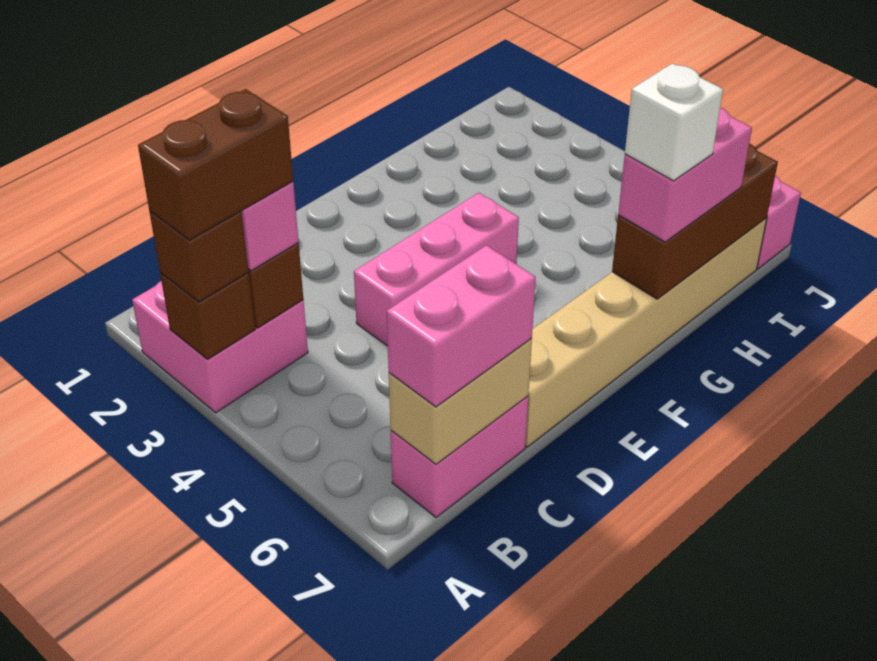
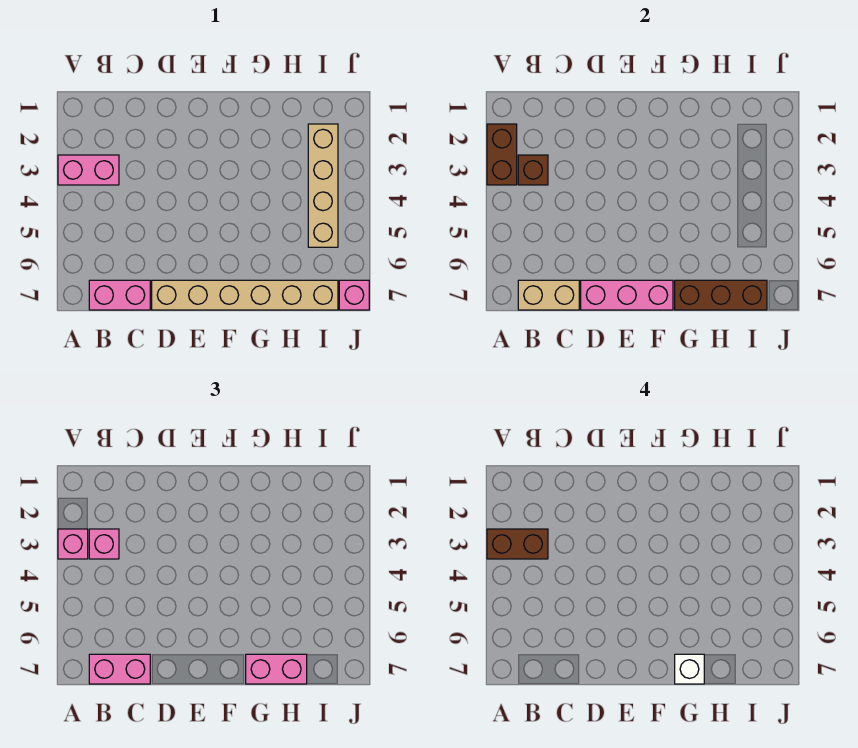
pink 2x2 brick [132,281,308,413] -> pink 1x2 brick [58,155,119,185]
brown 1x1 brick [160,273,255,359] -> brown 1x2 brick [487,124,517,185]
brown 1x1 brick [150,211,249,302] -> pink 1x1 brick [58,529,88,559]
pink 1x3 brick [354,193,519,346] -> pink 1x3 brick moved to [581,280,673,310]
none -> tan 1x4 brick [308,124,338,247]

